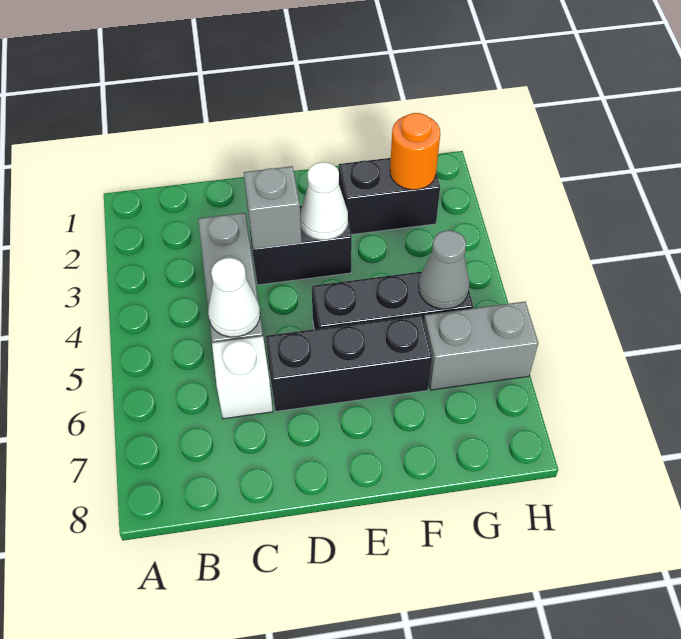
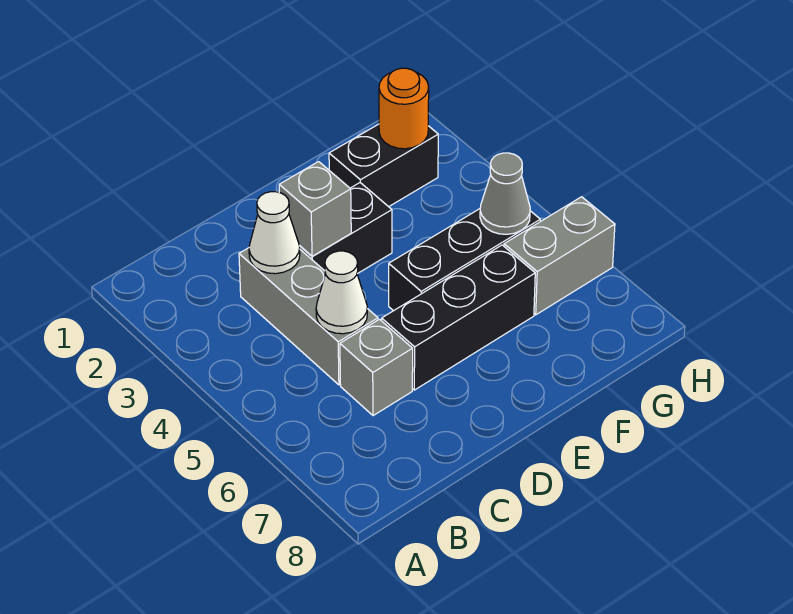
white 1x1 brick [212,336,273,419] -> grey 1x1 brick [340,319,413,416]
white 1x1 cone [300,162,348,240] -> white 1x1 cone moved to [249,192,300,274]

